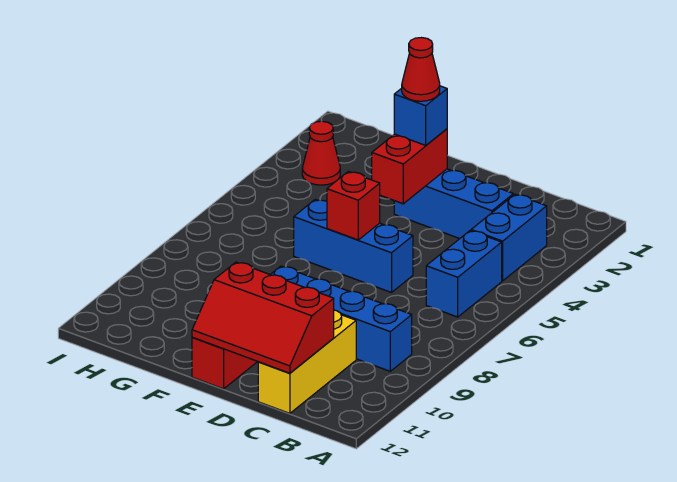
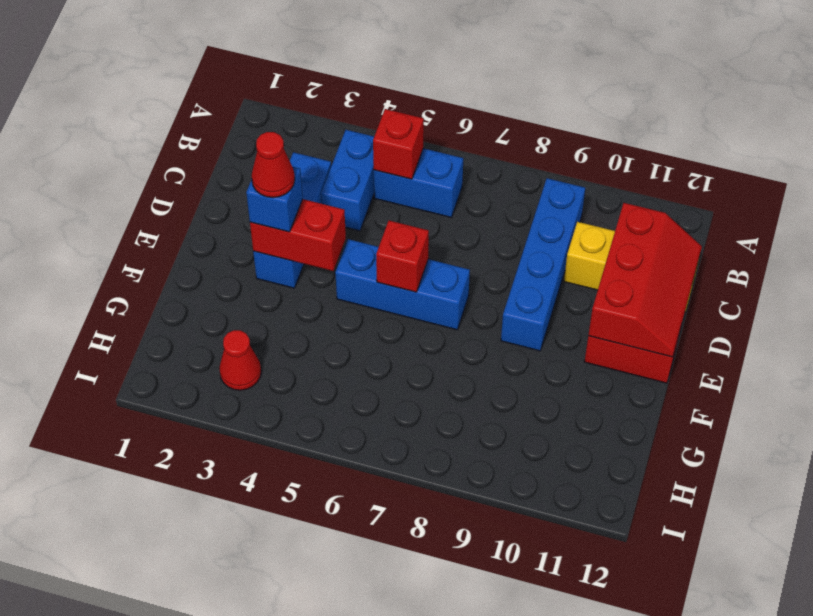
blue 1x2 brick [471,194,547,281] -> blue 1x2 brick turned to [321,130,374,231]
none -> red 1x1 brick [373,109,424,179]
blue 1x3 brick [294,199,413,293] -> blue 1x3 brick turned to [335,239,470,330]

